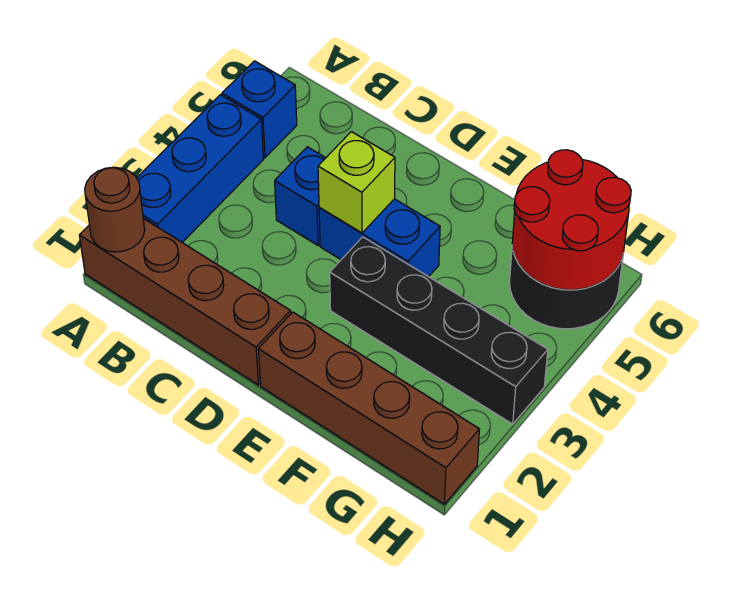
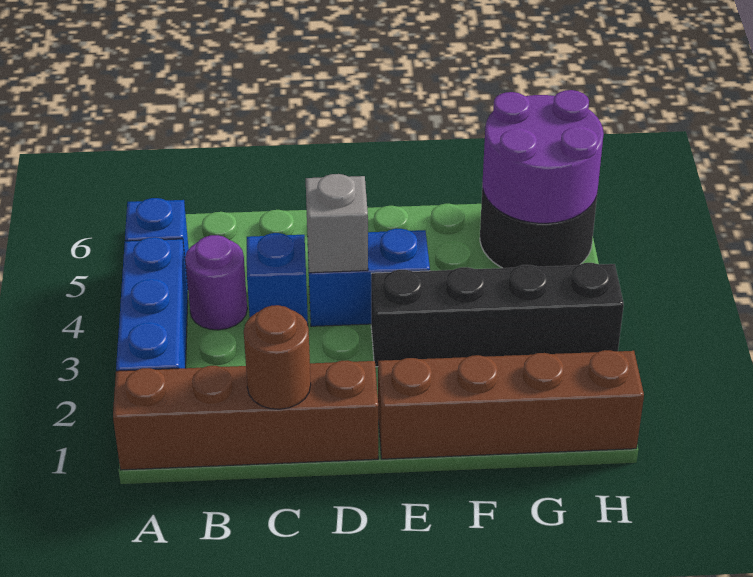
brown 1x1 round brick [85,167,145,252] -> brown 1x1 round brick moved to [244,305,311,409]
none -> purple 1x1 round brick [185,235,247,330]
lime 1x1 brick [318,132,395,233] -> grey 1x1 brick [306,174,368,273]
red 2x2 round brick [512,150,631,290] -> purple 2x2 round brick [483,90,604,223]

